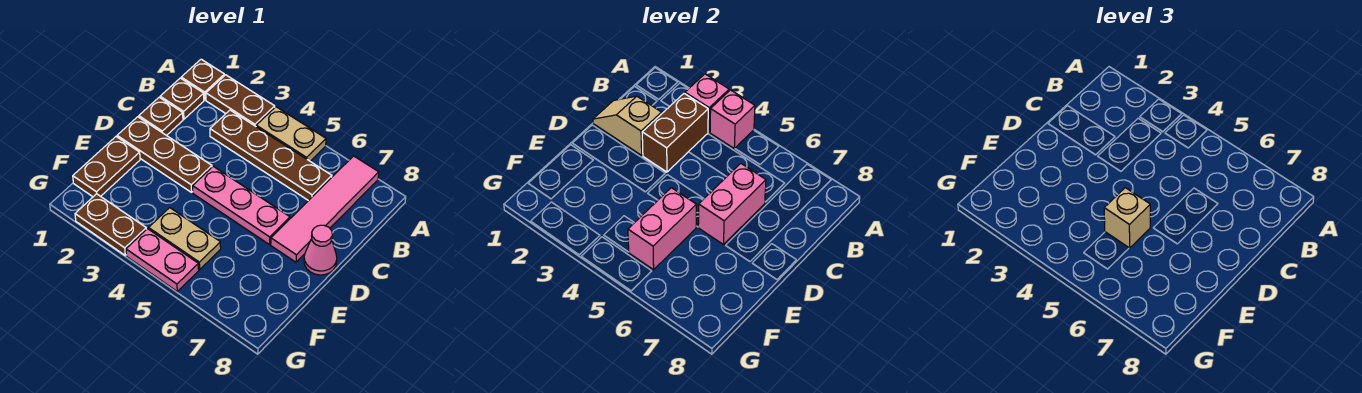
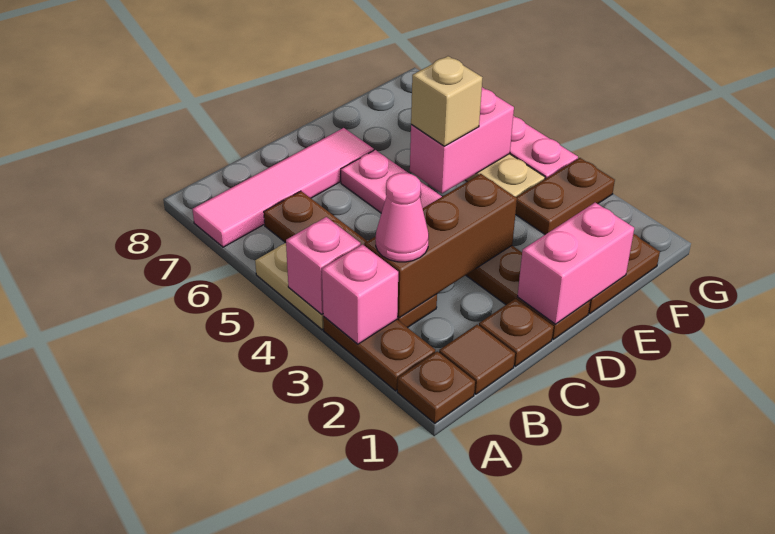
brown 1x1 plate [160,78,204,119] -> brown 1x1 tile [439,324,515,394]
brown 1x2 brick [642,93,708,172] -> brown 1x3 brick [364,174,517,318]
tan 1x2 slope [593,96,662,155] -> none
pink 1x2 brick [698,163,766,245] -> pink 1x2 brick moved to [517,203,634,324]
pink 1x1 cone [304,225,337,275] -> pink 1x1 cone moved to [376,173,429,262]
brown 1x2 plate [75,194,146,255] -> brown 1x2 plate turned to [515,158,615,235]

